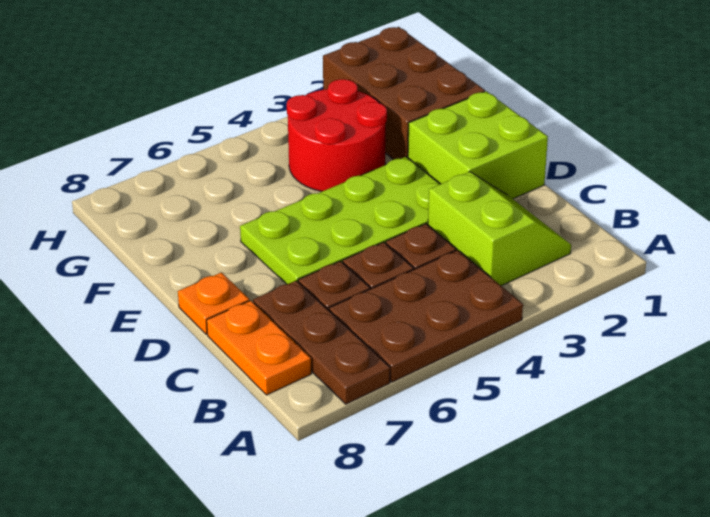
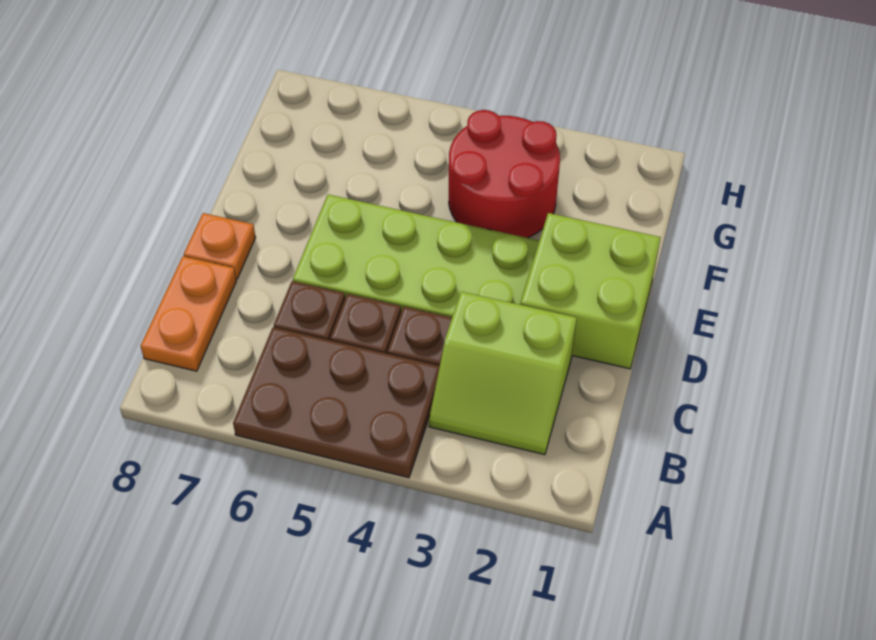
brown 1x3 plate [253,281,390,404] -> none
lime 2x2 slope [428,172,571,286] -> lime 2x2 slope turned to [429,292,577,455]
brown 2x3 brick [323,27,485,160] -> none

